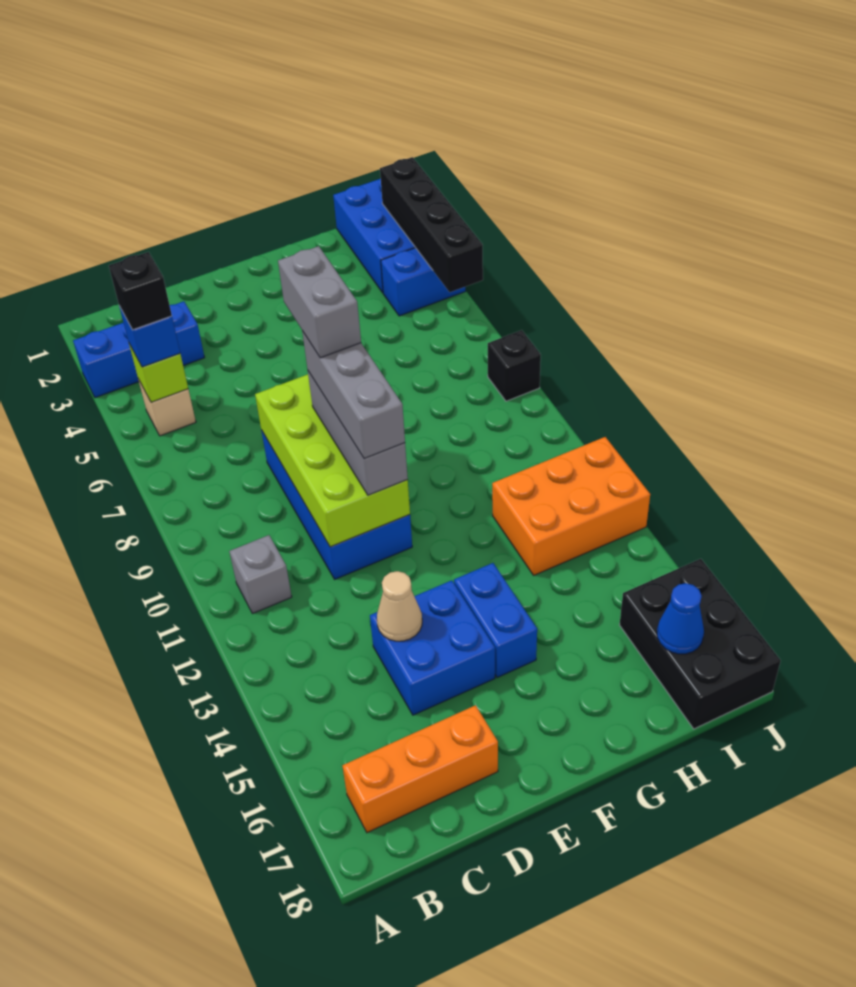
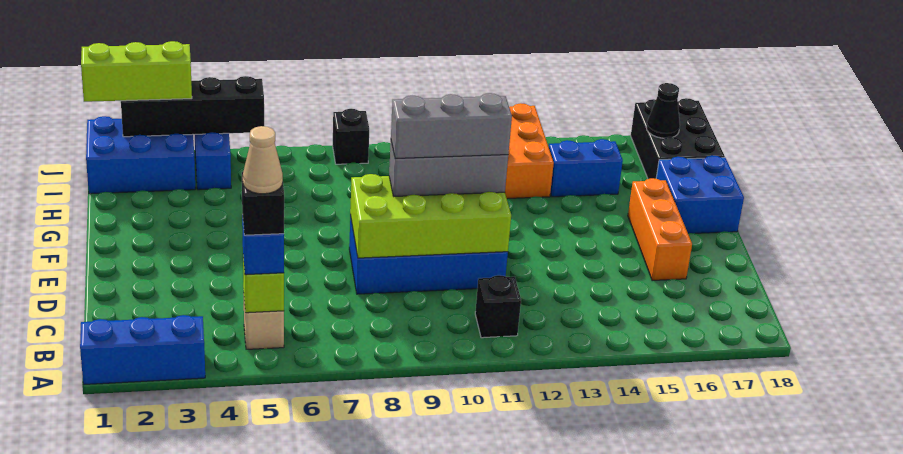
blue 1x3 brick [73,301,205,398] -> blue 1x3 brick turned to [80,315,205,384]
grey 1x1 brick [229,535,292,614] -> black 1x1 brick [475,275,521,338]
orange 1x3 brick [342,705,498,833] -> orange 1x3 brick moved to [628,178,692,281]
blue 2x2 brick [370,580,495,715] -> blue 2x2 brick moved to [656,155,744,233]
tan 1x1 cone [377,571,422,641] -> tan 1x1 cone moved to [243,126,283,194]
grey 1x2 brick [278,246,361,358] -> none
blue 1x2 brick [454,563,537,678] -> blue 1x2 brick moved to [549,139,623,197]
black 2x3 brick [620,559,781,729] -> black 2x3 brick turned to [631,98,725,179]
blue 1x1 cone [657,583,704,654] -> black 1x1 cone [646,83,680,138]
none -> lime 1x3 brick [81,41,192,102]

